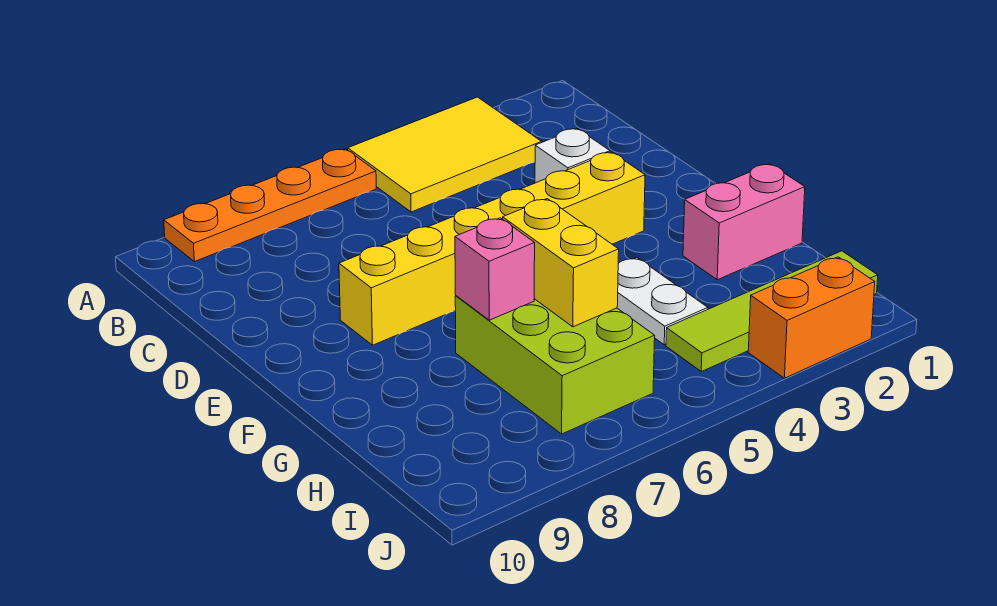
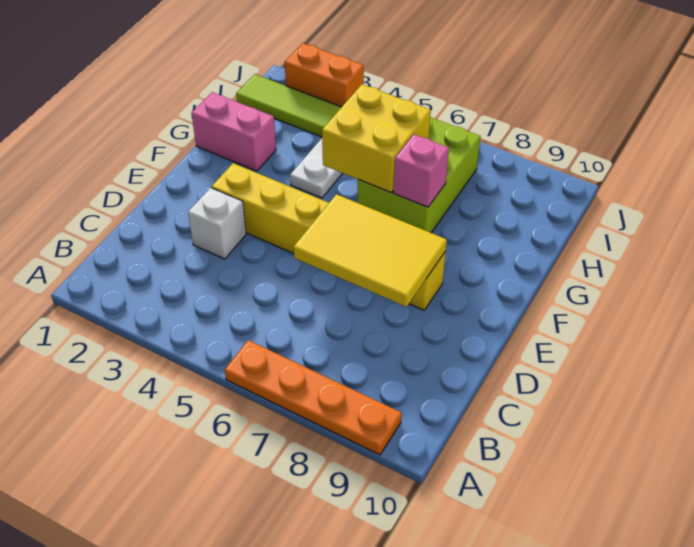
yellow 2x3 tile [348,97,542,212] -> yellow 2x3 tile moved to [294,194,447,307]
yellow 1x2 brick [503,199,619,327] -> yellow 2x2 brick [322,84,431,193]

